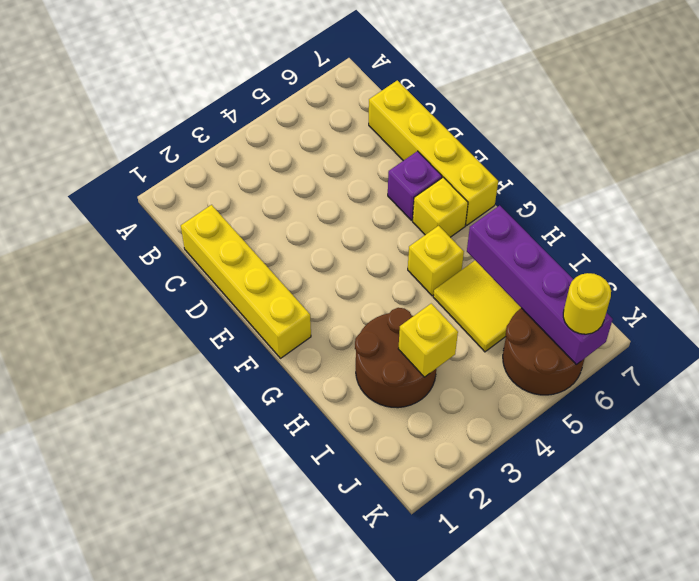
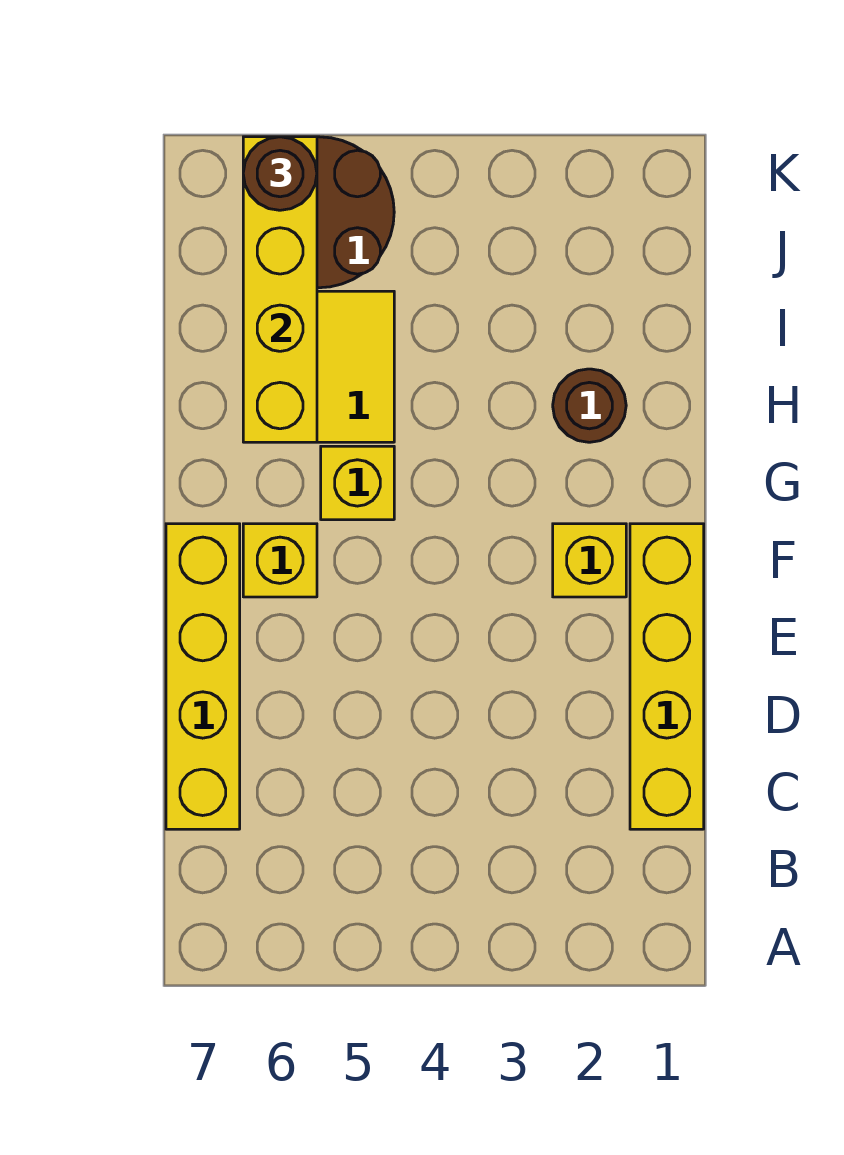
purple 1x1 brick [388,151,442,220] -> none
brown 2x2 round brick [355,308,436,408] -> brown 1x1 round brick [553,369,626,442]
purple 1x4 brick [467,205,613,364] -> yellow 1x4 brick [243,137,317,442]
yellow 1x1 brick [398,304,458,377] -> yellow 1x1 brick moved to [553,524,626,597]
yellow 1x1 round brick [563,273,611,334] -> brown 1x1 round brick [243,137,317,210]

